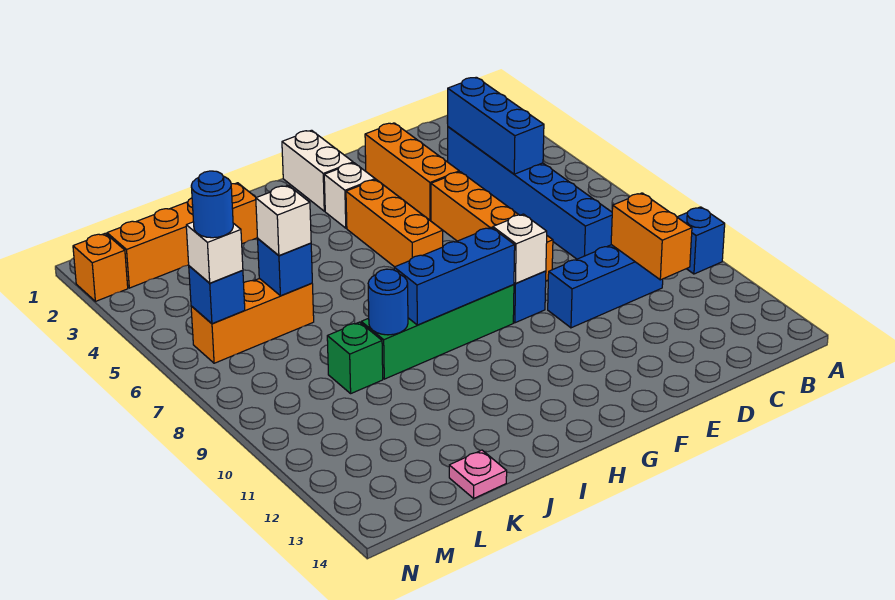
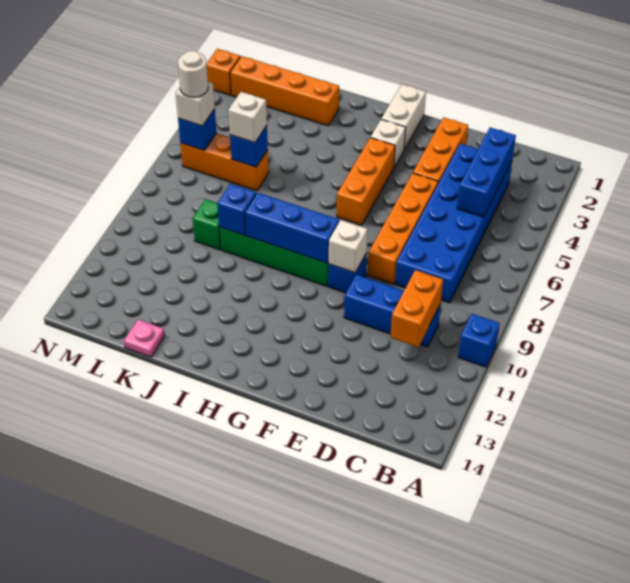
blue 1x6 brick [448,127,612,259] -> blue 2x6 brick [395,144,512,303]
blue 1x1 round brick [368,269,408,335] -> blue 1x1 brick [217,184,256,236]
blue 1x1 round brick [191,171,233,238] -> white 1x1 round brick [178,51,208,97]

